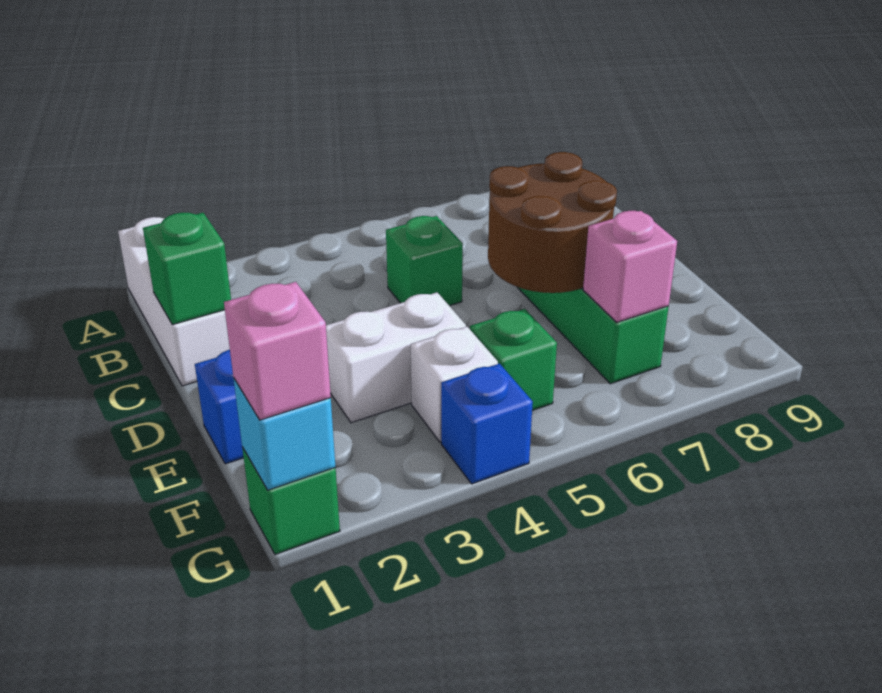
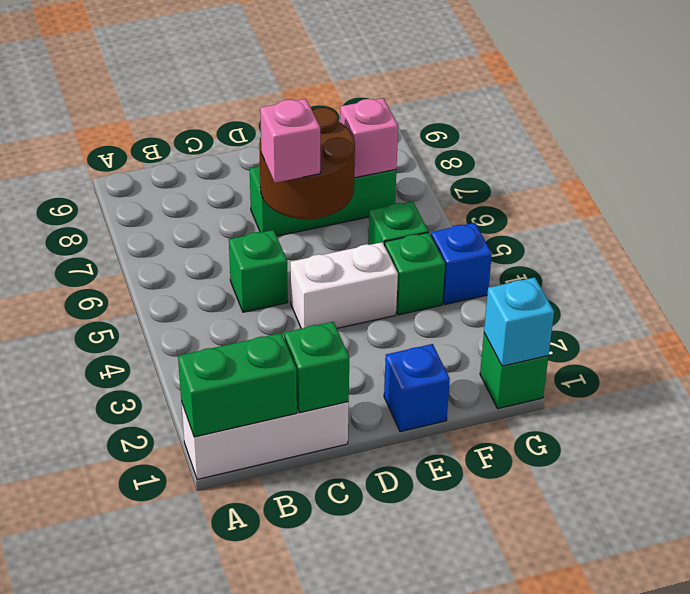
none -> green 1x2 brick [178,333,297,437]
white 1x2 brick [326,292,466,423] -> white 1x2 brick turned to [290,242,398,329]
white 1x1 brick [411,327,498,442] -> green 1x1 brick [385,232,445,315]
pink 1x1 brick [224,282,331,420] -> pink 1x1 brick moved to [260,99,320,183]

